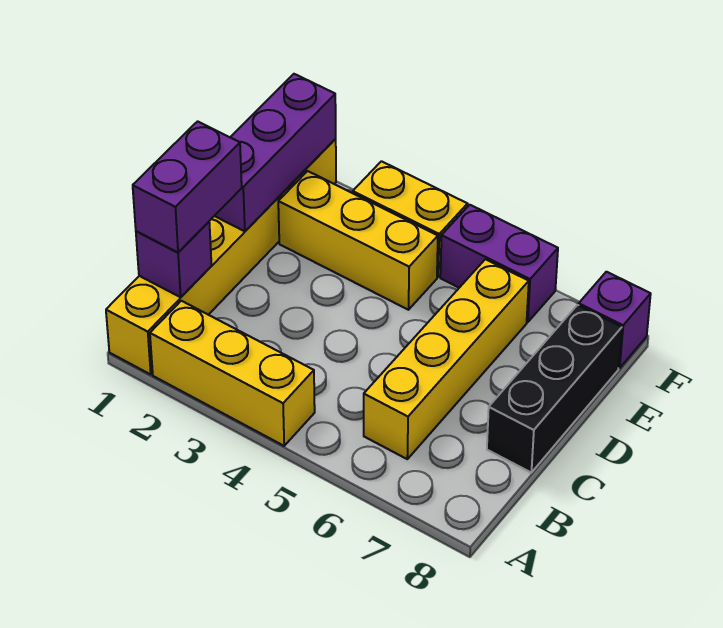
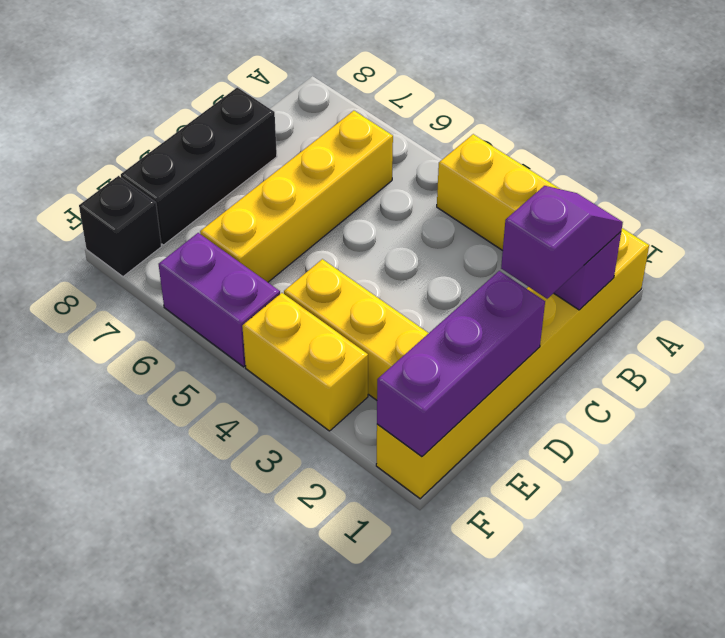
purple 1x2 brick [133,121,242,253] -> purple 1x2 slope [501,186,623,299]
purple 1x1 brick [579,272,651,368] -> black 1x1 brick [79,176,162,277]

